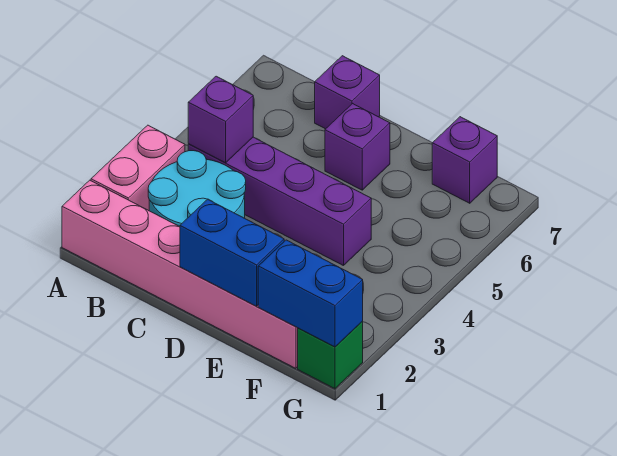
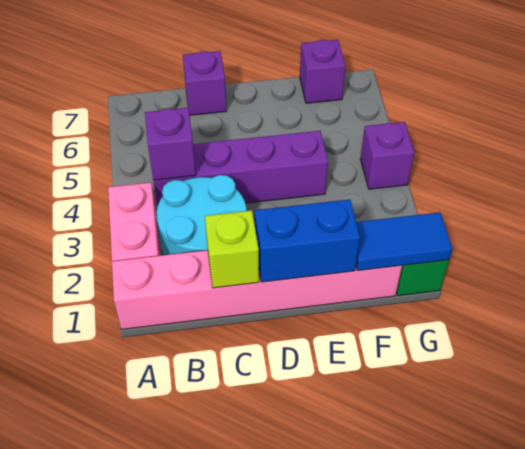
none -> lime 1x1 brick [205,210,259,288]
purple 1x1 brick [325,104,390,190] -> purple 1x1 brick moved to [360,122,414,189]
blue 1x2 brick [258,240,363,347] -> blue 1x2 tile [356,212,452,271]

